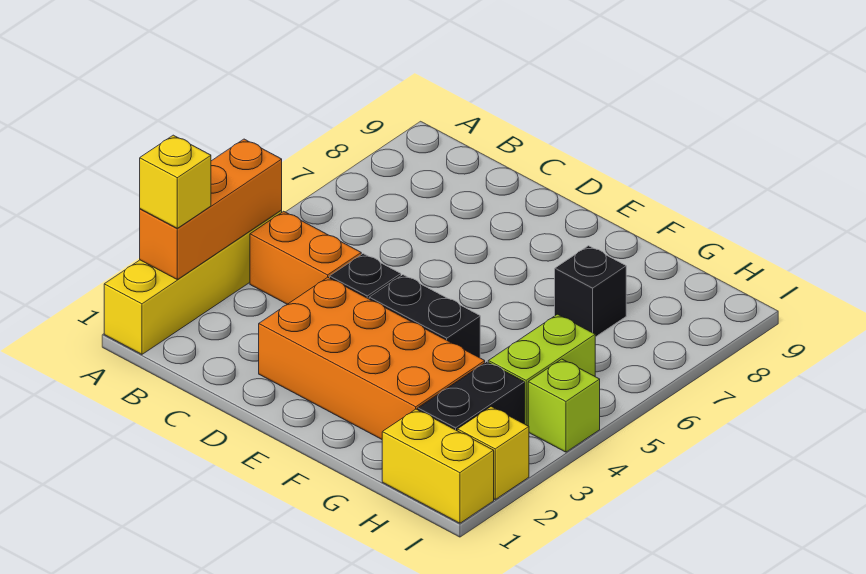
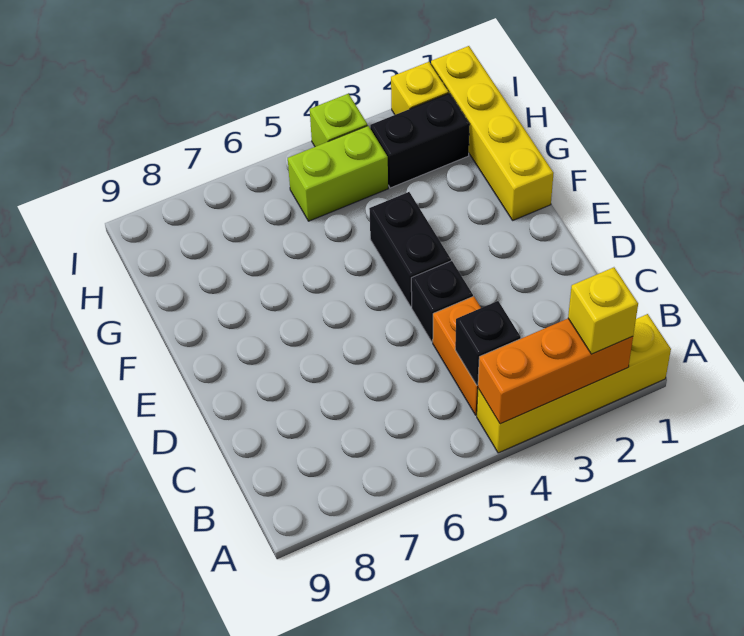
orange 2x4 brick [259,277,485,439] -> none
black 1x1 brick [555,246,626,337] -> black 1x1 brick moved to [455,301,521,385]
yellow 1x2 brick [382,409,494,523] -> yellow 1x4 brick [431,46,554,220]

